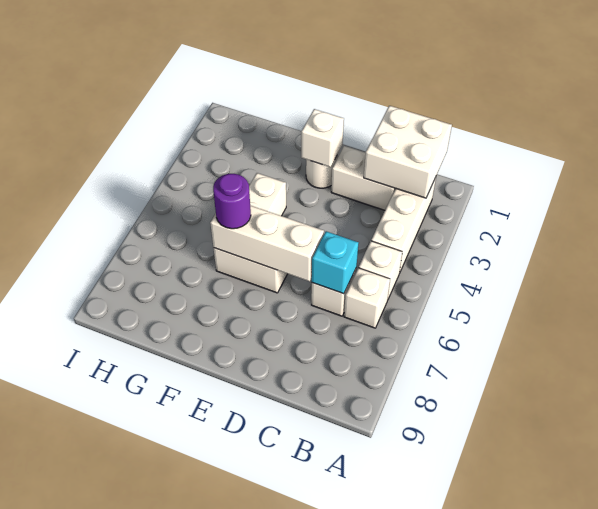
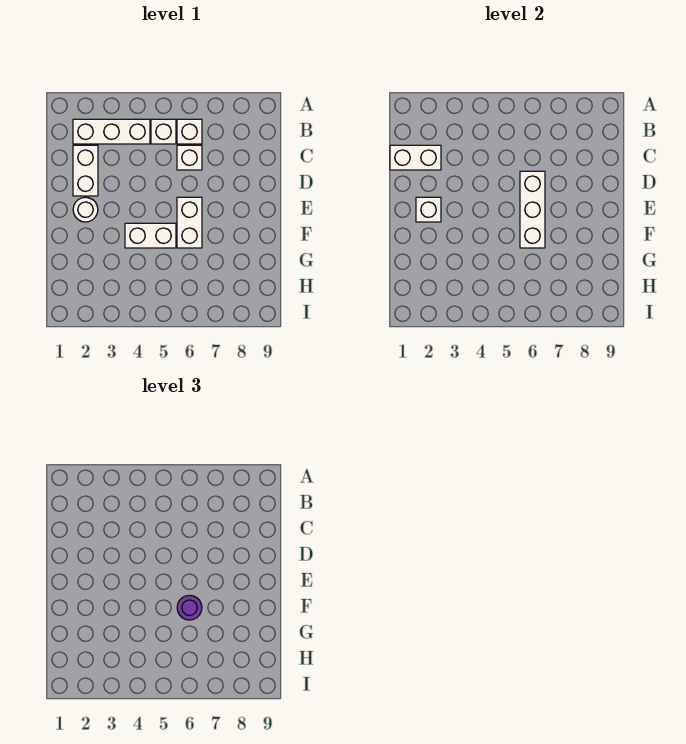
white 2x2 brick [364,106,452,198] -> white 1x2 brick [390,145,441,170]
cyan 1x1 brick [312,231,359,294] -> none

